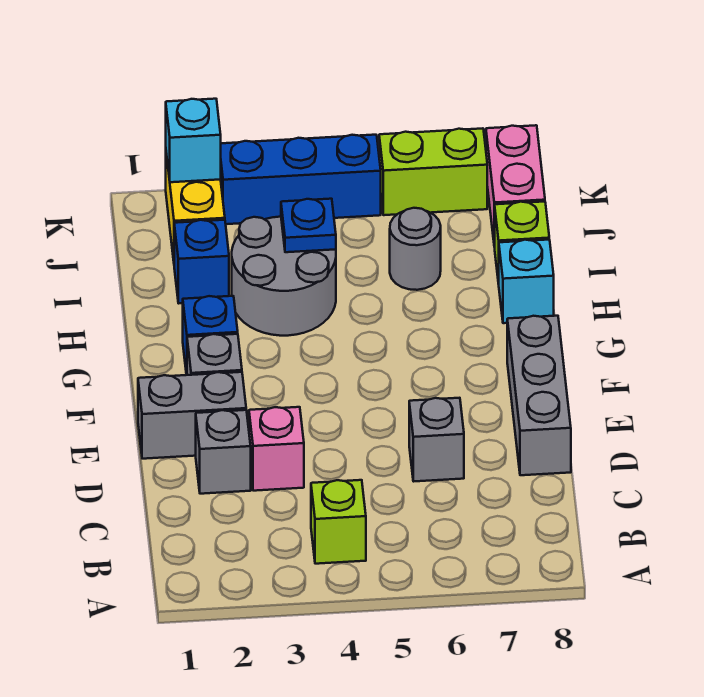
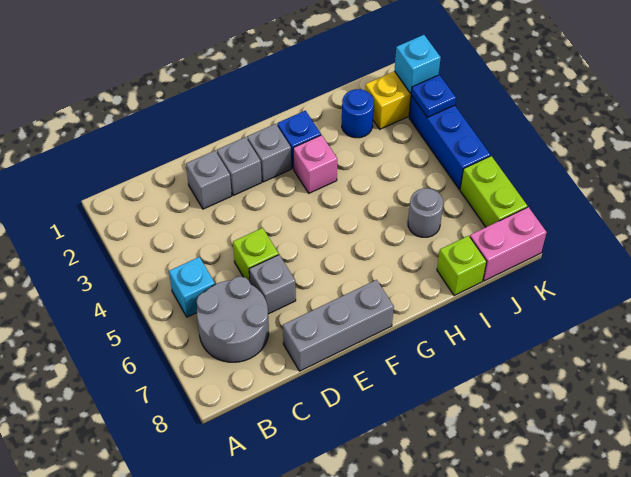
lime 1x1 brick [311,480,366,564] -> lime 1x1 brick moved to [233,228,279,281]
pink 1x1 brick [249,407,304,491] -> pink 1x1 brick moved to [293,135,337,193]
grey 1x2 brick [138,372,246,459] -> grey 1x1 brick [217,137,262,196]
grey 2x2 round brick [232,217,336,336] -> grey 2x2 round brick moved to [197,276,269,362]
cyan 1x1 brick [499,240,554,323] -> cyan 1x1 brick moved to [169,257,215,317]
blue 1x1 brick [174,220,229,303] -> blue 1x1 round brick [342,89,374,138]
blue 1x1 plate [281,199,336,252] -> blue 1x1 plate moved to [411,75,456,117]

